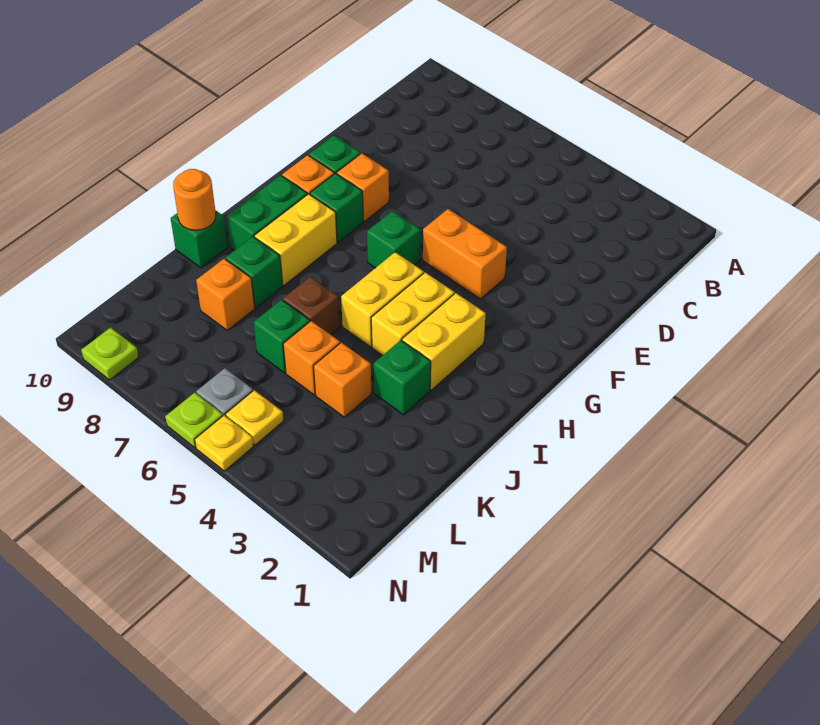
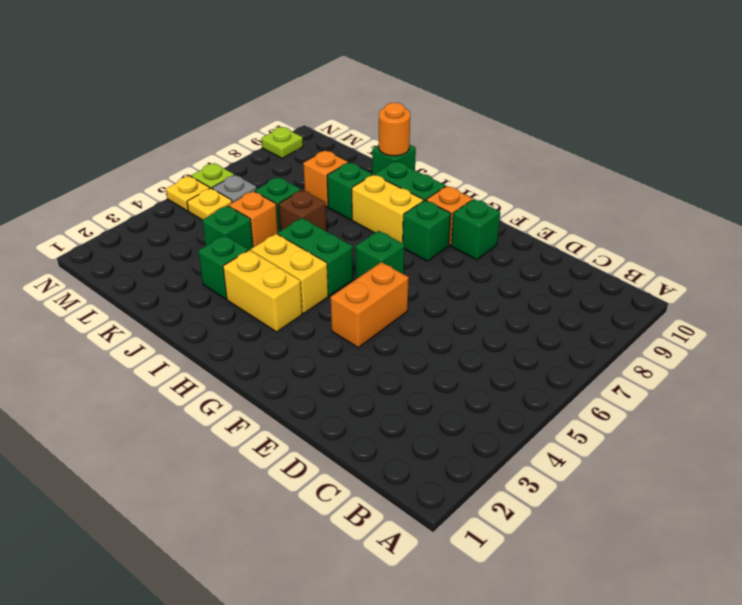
orange 1x1 brick [337,153,389,221] -> none
yellow 1x2 brick [341,252,424,347] -> green 1x2 brick [278,218,353,296]
orange 1x1 brick [314,342,371,417] -> green 1x1 brick [202,206,253,250]

